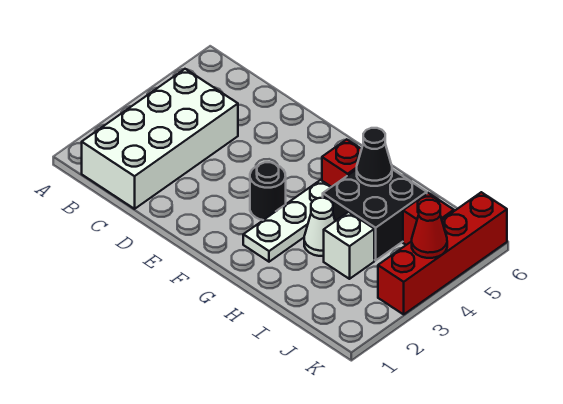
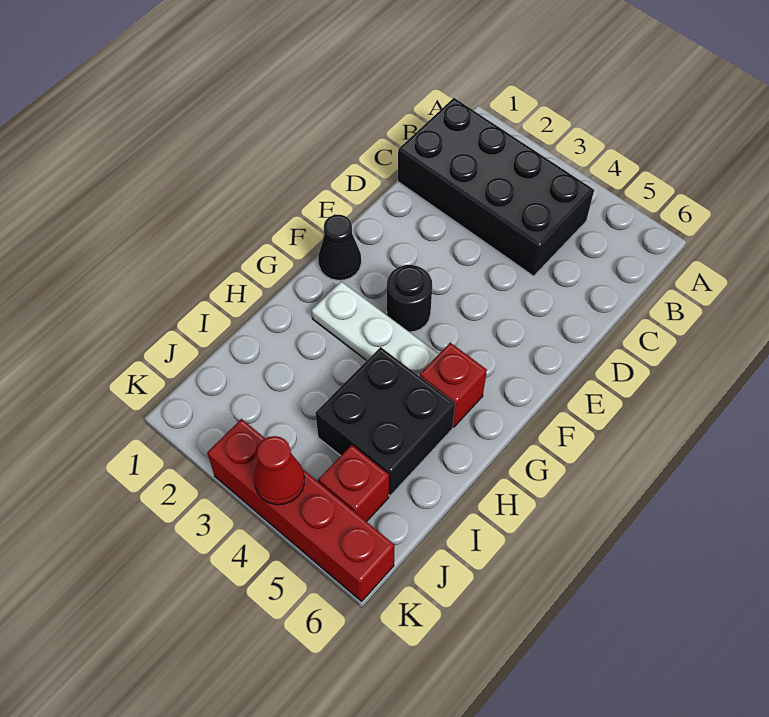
white 2x4 brick [82,69,238,209] -> black 2x4 brick [398,98,594,276]
white 1x1 cone [304,198,335,256] -> none
black 1x1 cone [357,128,392,186] -> black 1x1 cone moved to [318,215,361,280]
white 1x1 brick [324,212,374,279] -> none

